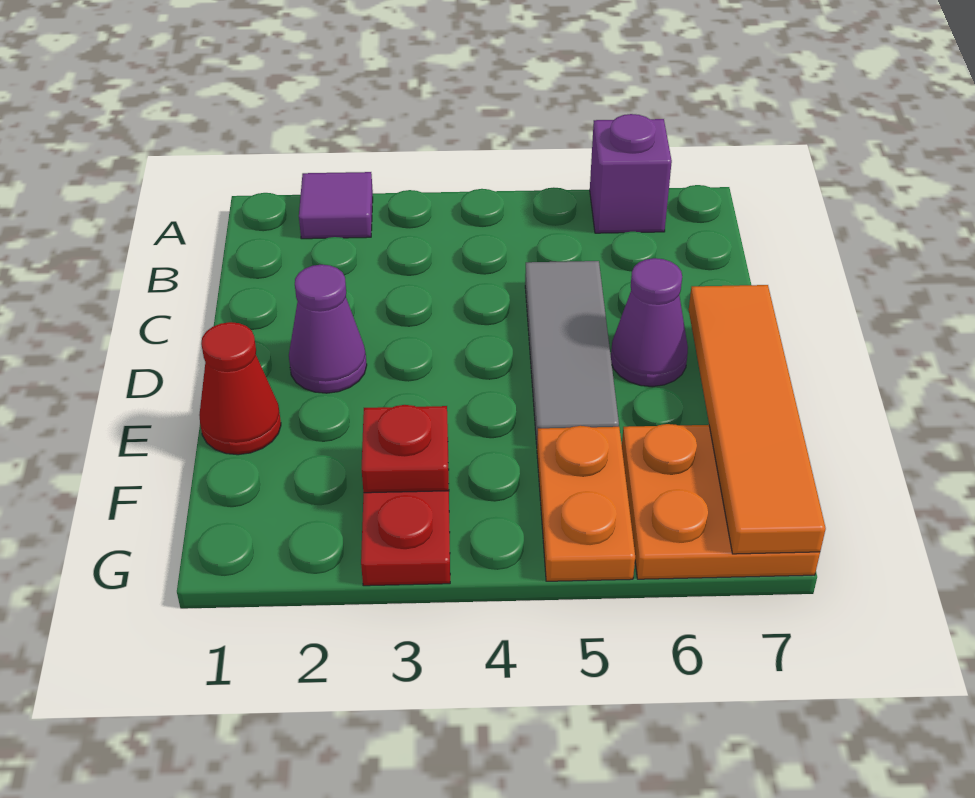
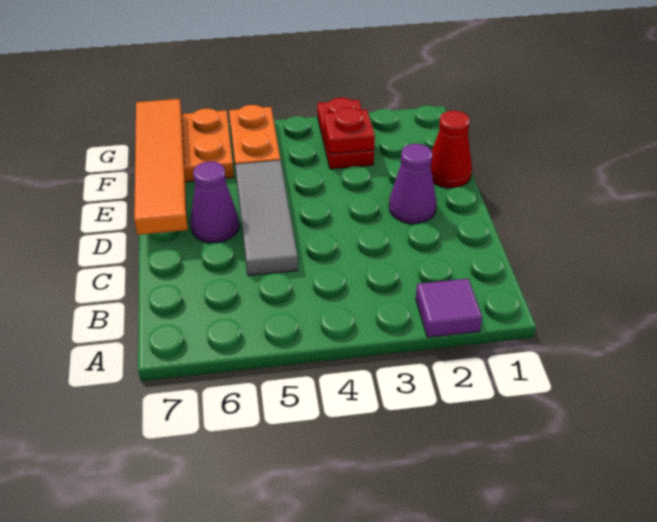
purple 1x1 brick [590,114,672,233] -> none

